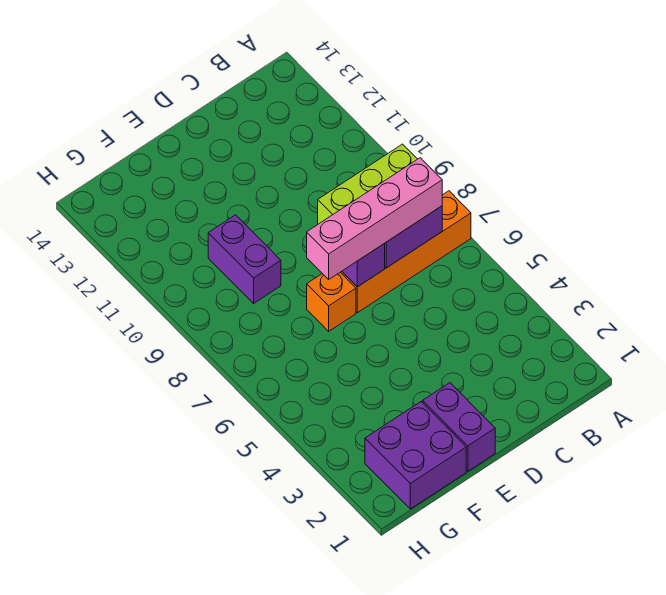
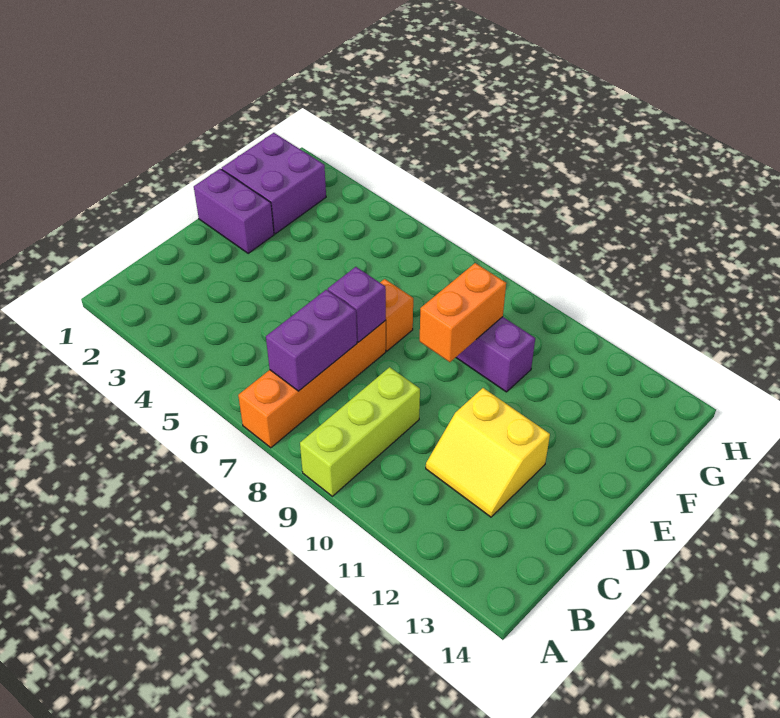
pink 1x4 brick [307,158,442,279] -> none
none -> yellow 2x2 slope [426,388,550,517]
none -> orange 1x2 brick [420,263,506,362]

